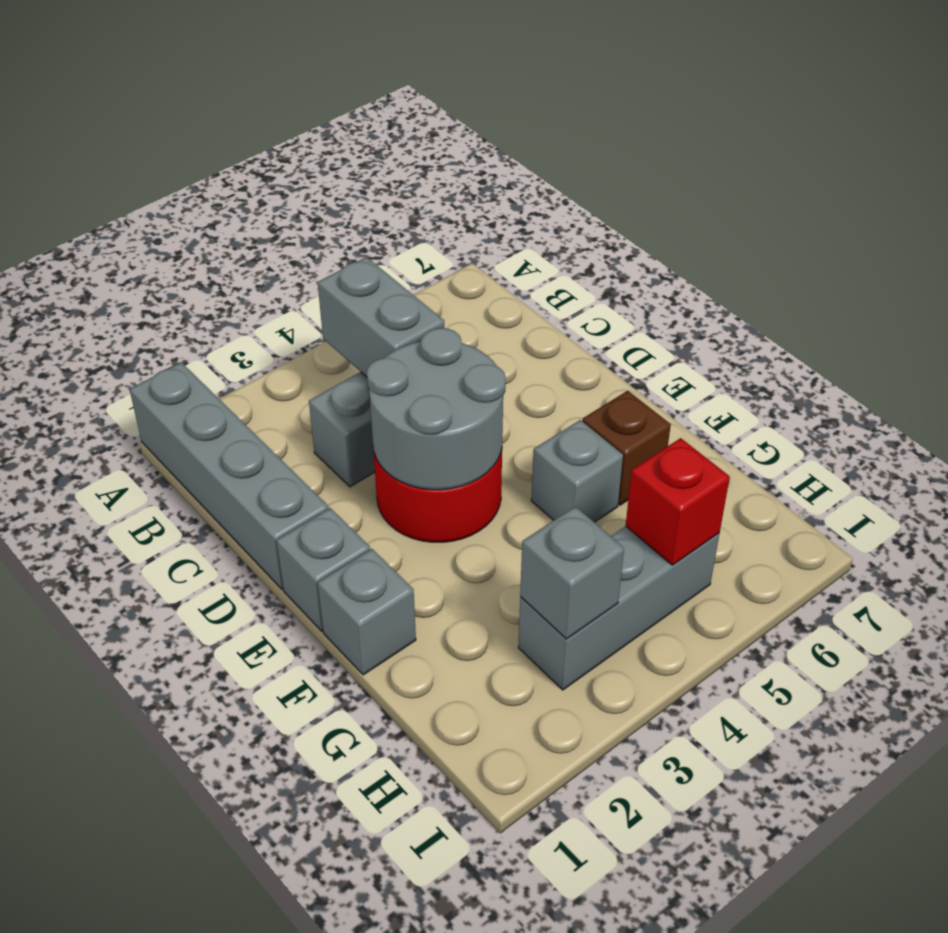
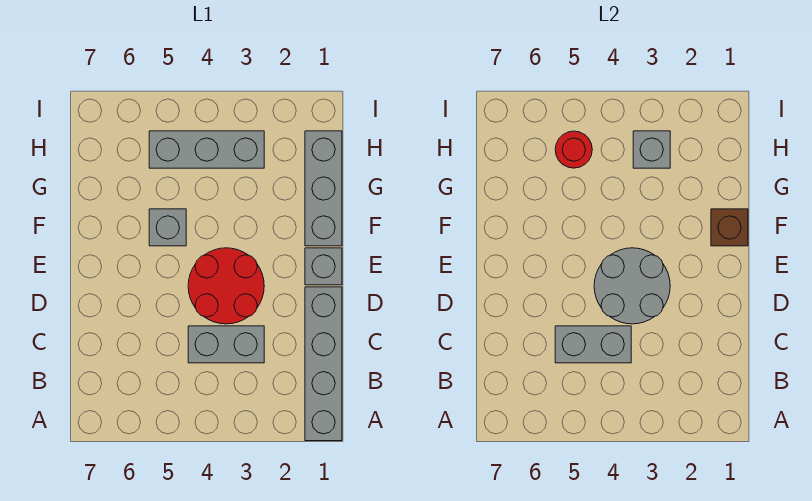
grey 1x2 brick [318,257,444,377] -> grey 1x2 brick turned to [555,326,631,363]
grey 1x1 brick [318,549,416,675] -> grey 1x3 brick [305,131,342,246]
brown 1x1 brick [582,391,671,505] -> brown 1x1 brick moved to [711,209,748,246]
red 1x1 brick [626,438,730,565] -> red 1x1 round brick [555,131,592,168]

